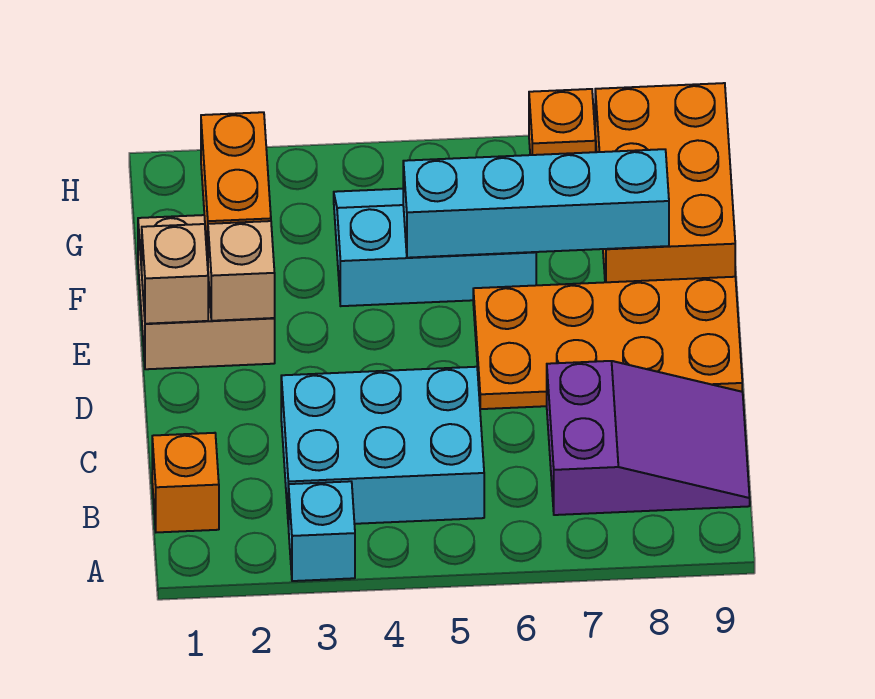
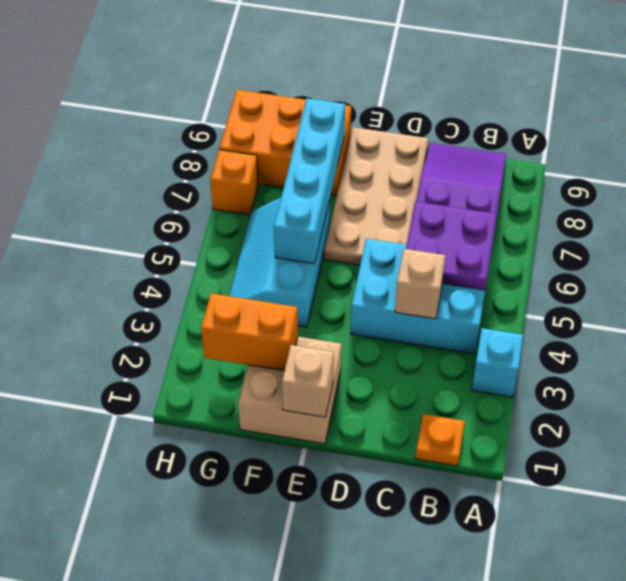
orange 1x1 brick [152,433,219,532] -> orange 1x1 plate [416,414,465,466]
cyan 2x3 brick [281,367,484,526] -> cyan 2x3 brick turned to [351,239,485,354]
none -> purple 2x2 plate [406,201,497,290]
orange 2x4 plate [473,277,742,409] -> tan 2x4 plate [324,127,428,265]
tan 1x1 brick [208,221,275,321] -> tan 1x1 brick moved to [395,249,445,319]

